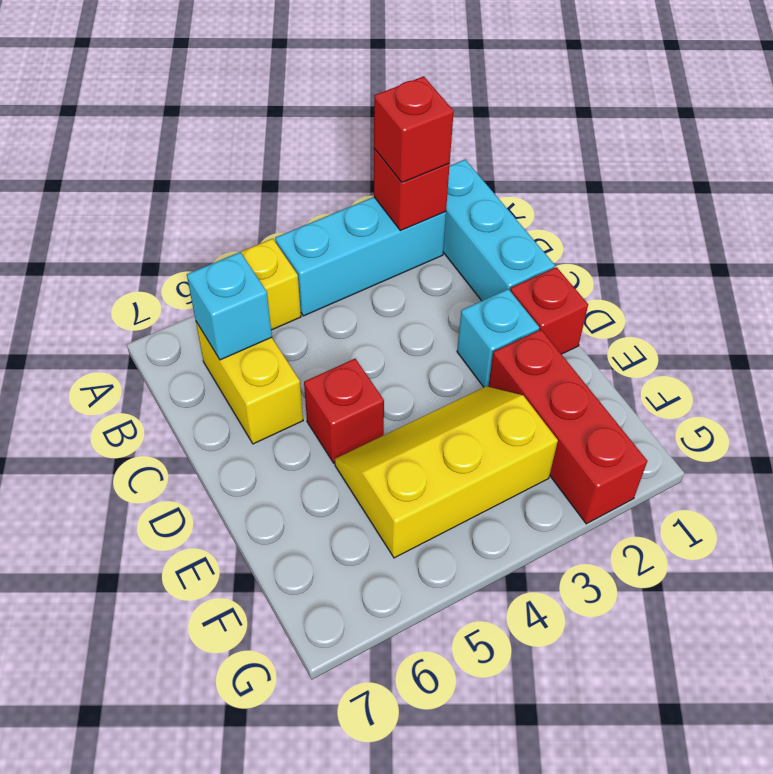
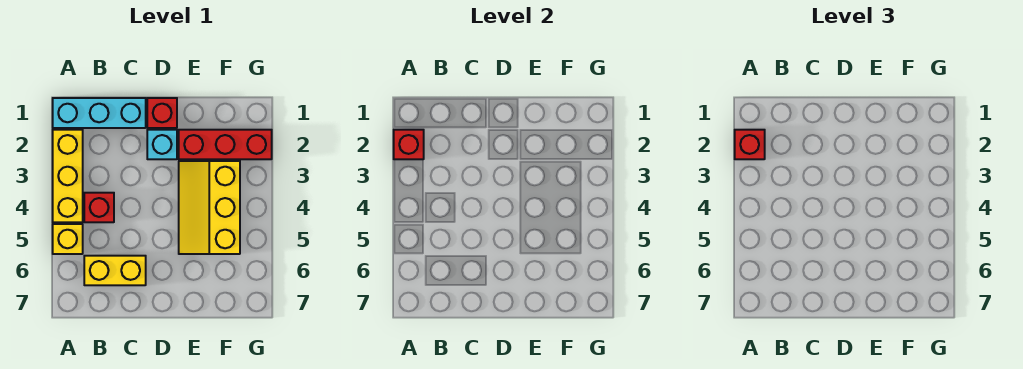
cyan 1x3 brick [275,197,446,316] -> yellow 1x3 brick [53,130,83,222]
cyan 1x1 brick [187,252,272,360] -> none
red 1x1 brick [304,359,384,463] -> red 1x1 brick moved to [84,193,114,222]

